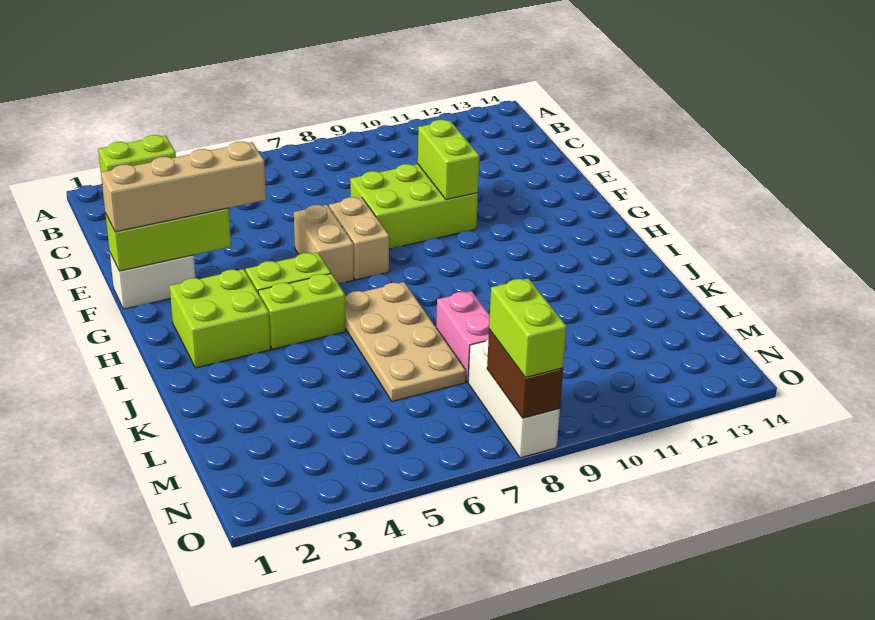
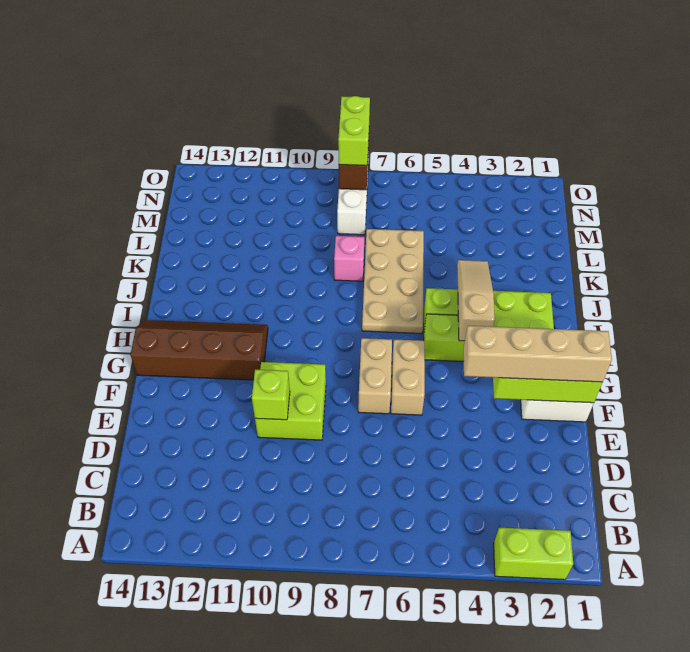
lime 2x3 brick [350,164,478,249] -> lime 2x2 brick [255,362,326,440]
lime 1x2 brick [418,120,479,200] -> lime 1x1 brick [252,369,290,420]
none -> brown 2x4 slope [131,320,268,380]
none -> tan 1x3 slope [457,260,495,341]
pink 1x2 brick [436,291,490,382] -> pink 1x1 brick [334,236,364,281]

